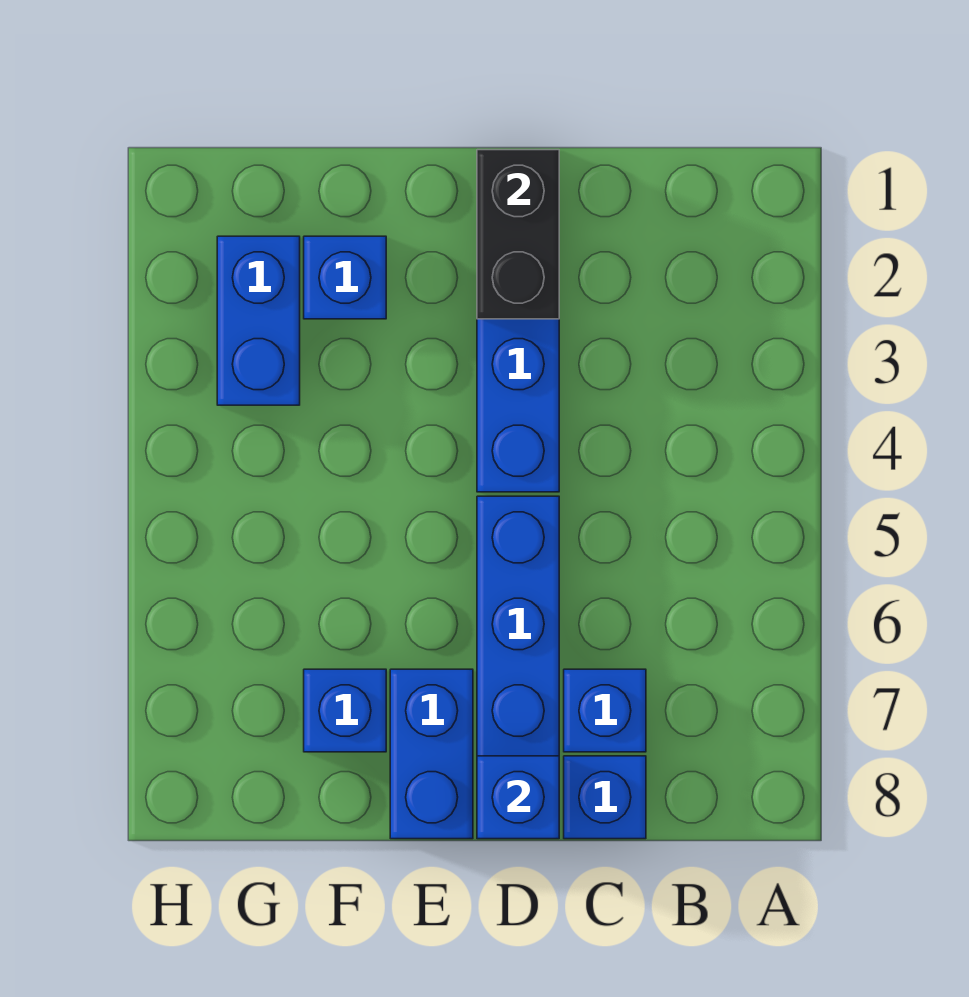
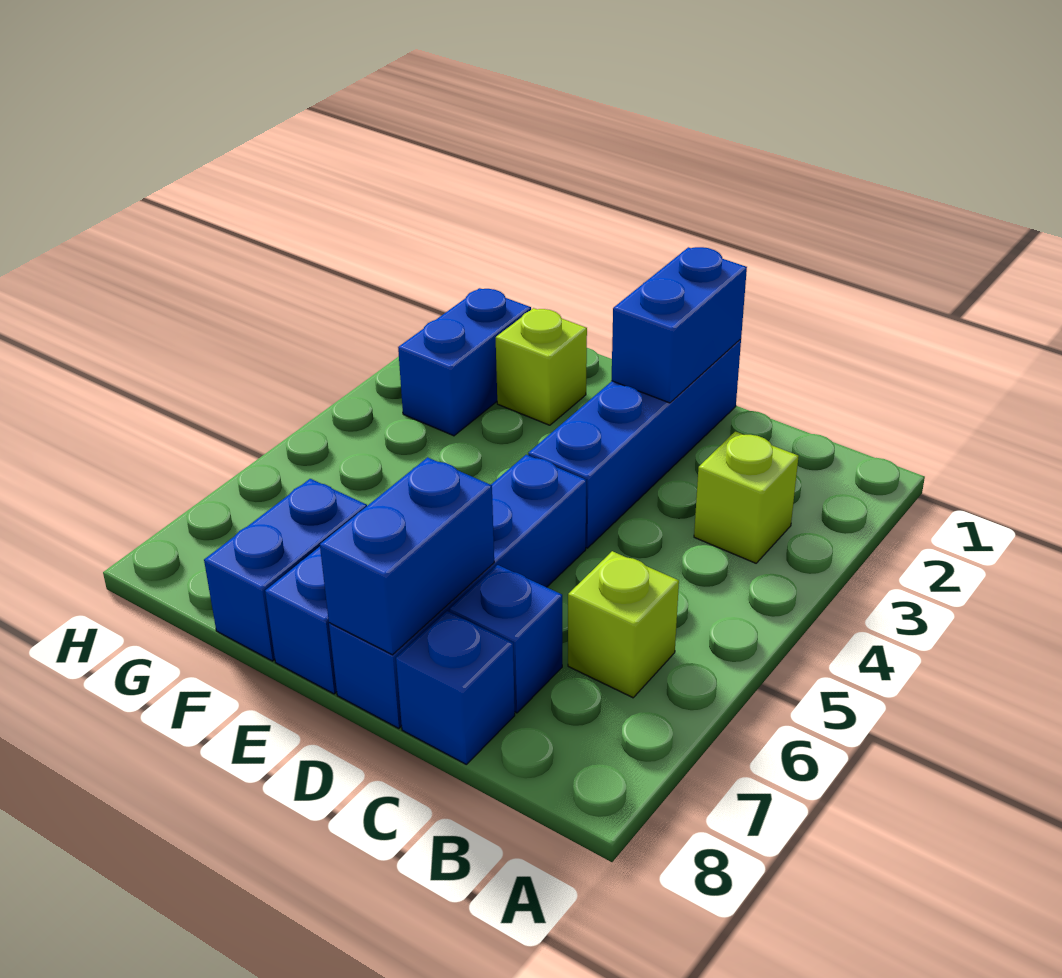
none -> lime 1x1 brick [694,431,799,563]
none -> lime 1x1 brick [568,551,679,698]
black 1x2 brick [477,150,559,319] -> blue 1x2 brick [612,247,747,403]
blue 1x1 brick [477,756,559,839] -> blue 1x2 brick [320,457,494,655]
blue 1x1 brick [304,236,386,319] -> lime 1x1 brick [496,308,587,425]
blue 1x1 brick [304,669,386,752] -> blue 1x2 brick [204,479,367,661]

